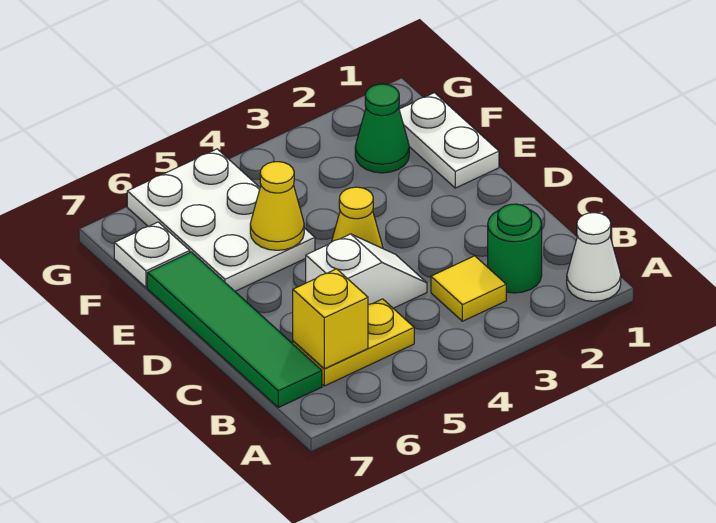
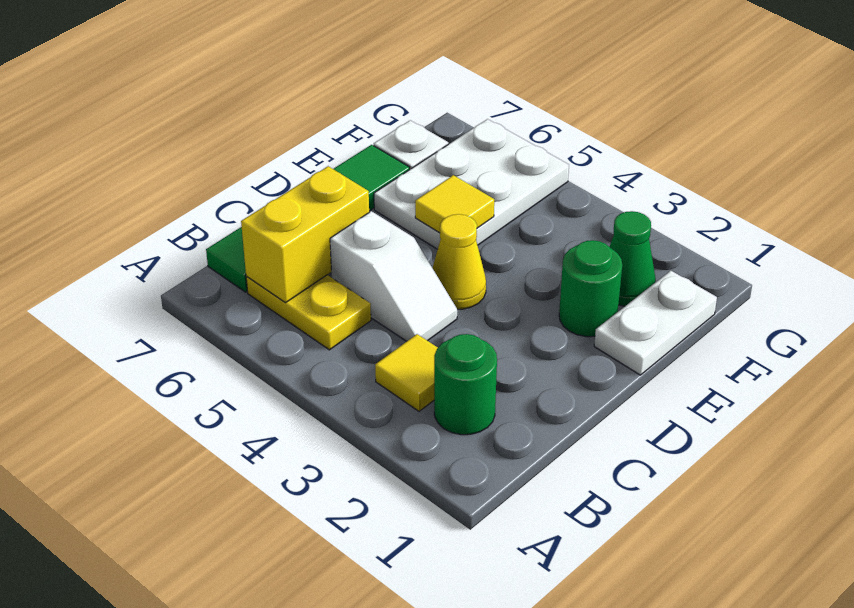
white 1x1 cone [567,213,621,301] -> none
yellow 1x1 brick [293,269,368,369] -> yellow 1x2 brick [241,166,369,303]
none -> green 1x1 round brick [559,240,622,337]
yellow 1x1 cone [250,162,304,250] -> yellow 1x1 tile [415,175,494,233]

